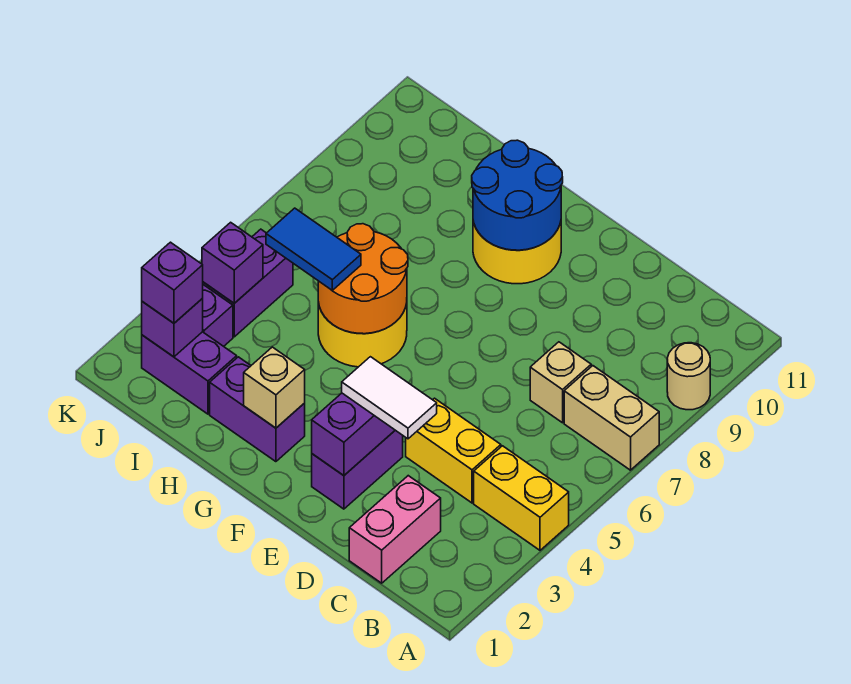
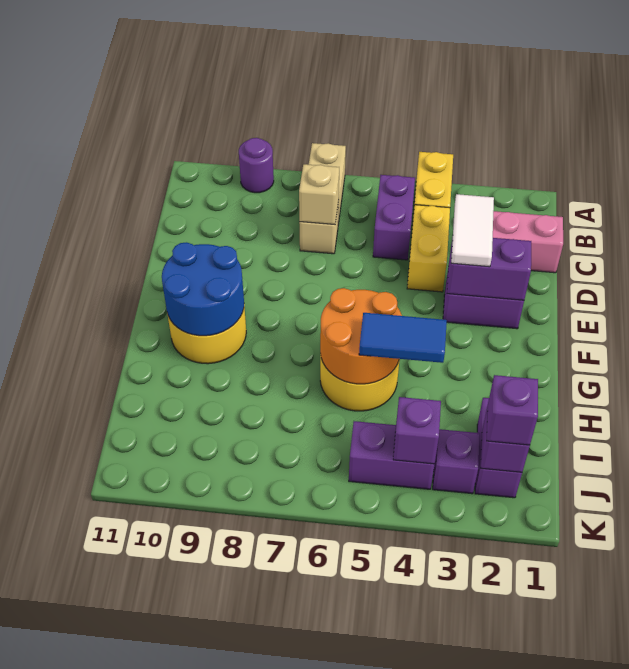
tan 1x1 round brick [667,343,710,410] -> purple 1x1 round brick [239,138,274,193]
purple 1x2 brick [210,357,305,462] -> purple 1x2 brick moved to [373,175,415,260]
tan 1x1 brick [244,347,305,428] -> tan 1x1 brick moved to [299,164,339,225]
blue 1x2 tile [266,208,361,291] -> blue 1x2 tile turned to [359,313,447,363]

